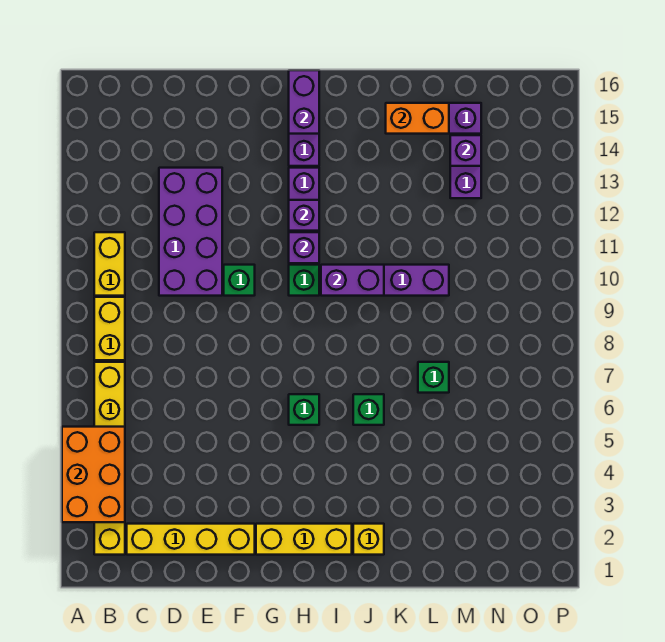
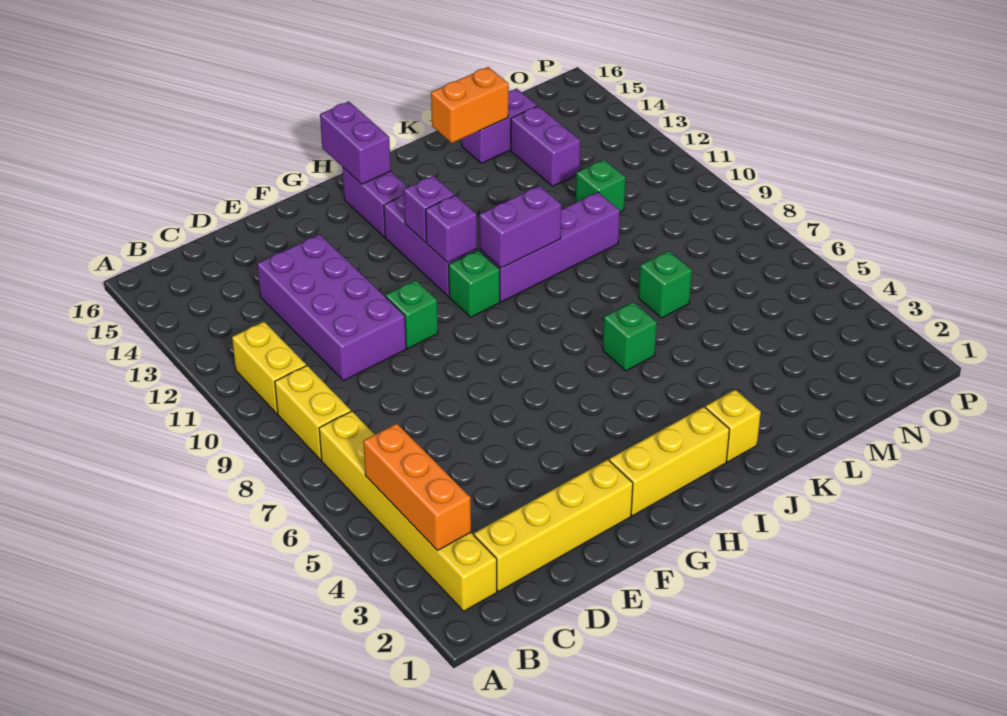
orange 2x3 brick [62,427,125,522] -> orange 1x3 brick [363,423,471,551]
green 1x1 brick [289,394,319,425] -> green 1x1 brick moved to [576,160,626,212]
purple 1x1 brick [450,135,481,166] -> none

